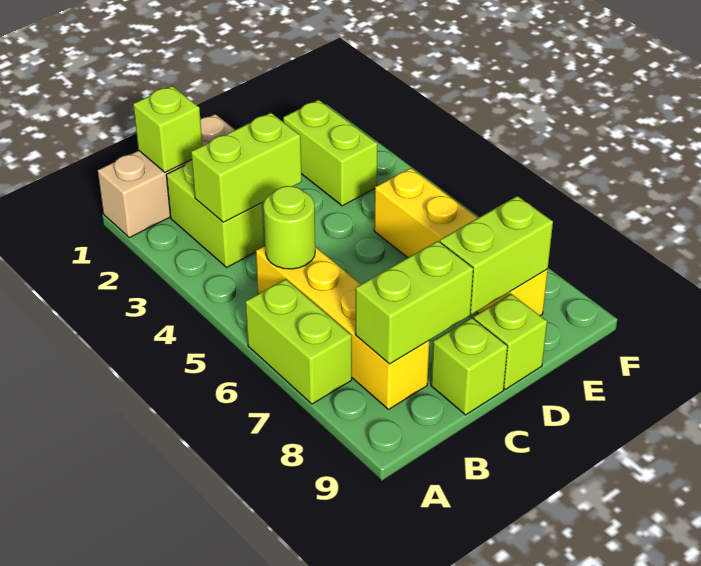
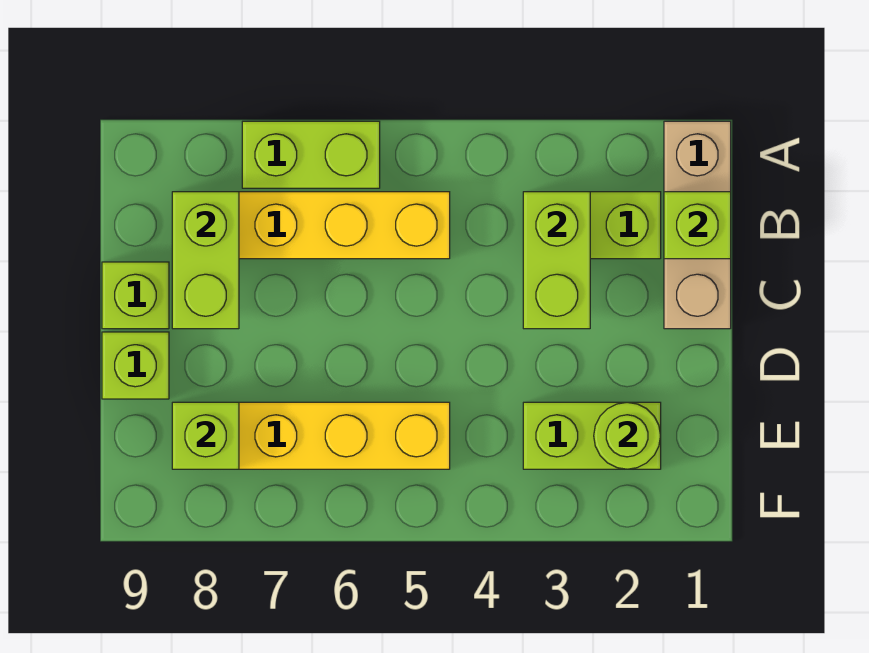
lime 1x1 round brick [263,186,315,269] -> lime 1x1 round brick moved to [594,402,661,469]
lime 1x2 brick [440,196,553,314] -> lime 1x1 brick [172,402,239,469]

